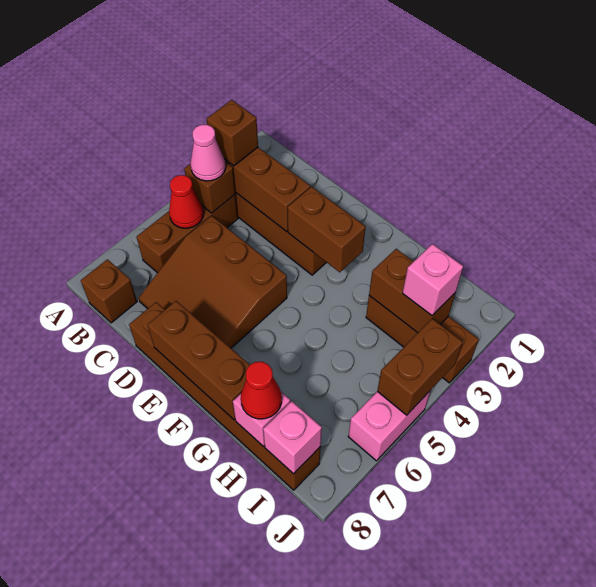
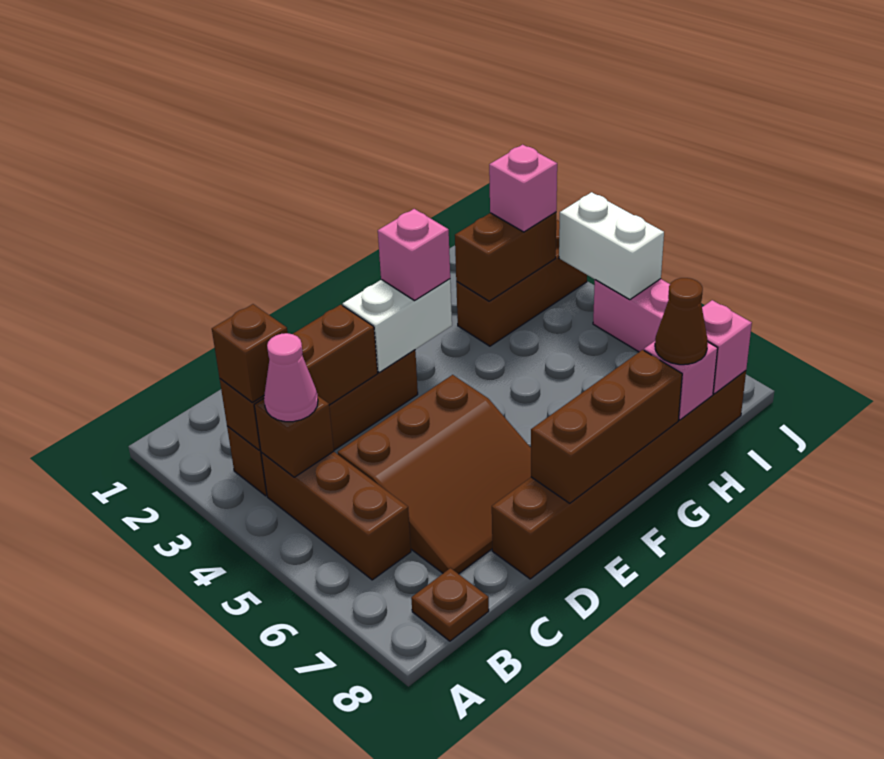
red 1x1 cone [169,175,203,228] -> none
brown 1x1 brick [81,259,137,323] -> brown 1x1 plate [411,568,489,641]
brown 1x2 brick [288,187,366,272] -> white 1x2 brick [343,279,452,372]
none -> pink 1x1 brick [378,209,450,301]
red 1x1 cone [241,362,282,419] -> brown 1x1 cone [655,278,708,365]
brown 1x2 brick [377,319,463,415] -> white 1x2 brick [559,192,664,300]

